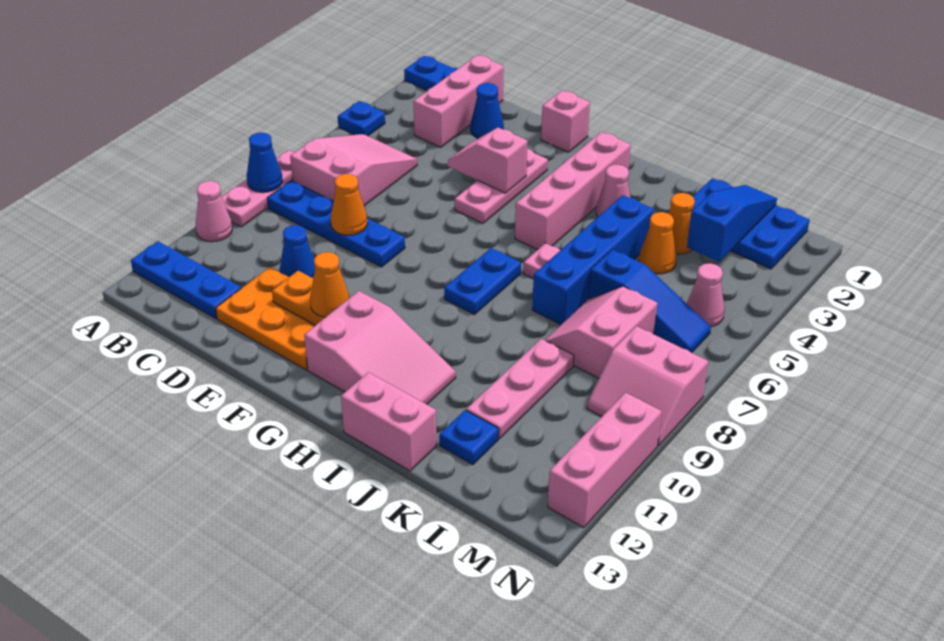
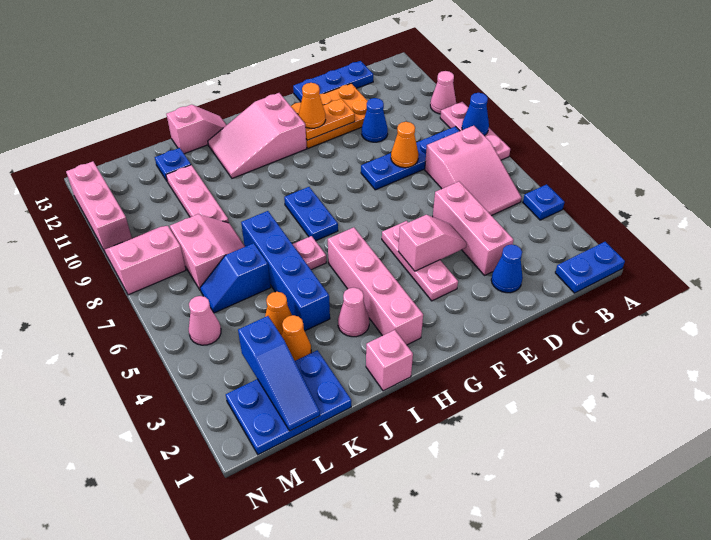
blue 1x3 plate [131,241,241,319] -> blue 1x3 plate moved to [293,61,373,102]
pink 1x3 brick [413,55,504,147] -> pink 1x3 brick moved to [433,182,513,275]
pink 1x1 brick [541,90,590,152] -> pink 1x1 brick moved to [366,330,413,391]
pink 1x2 brick [341,372,437,471] -> pink 1x2 slope [166,105,226,154]
blue 1x3 slope [589,249,711,353] -> blue 1x2 slope [200,243,271,313]

